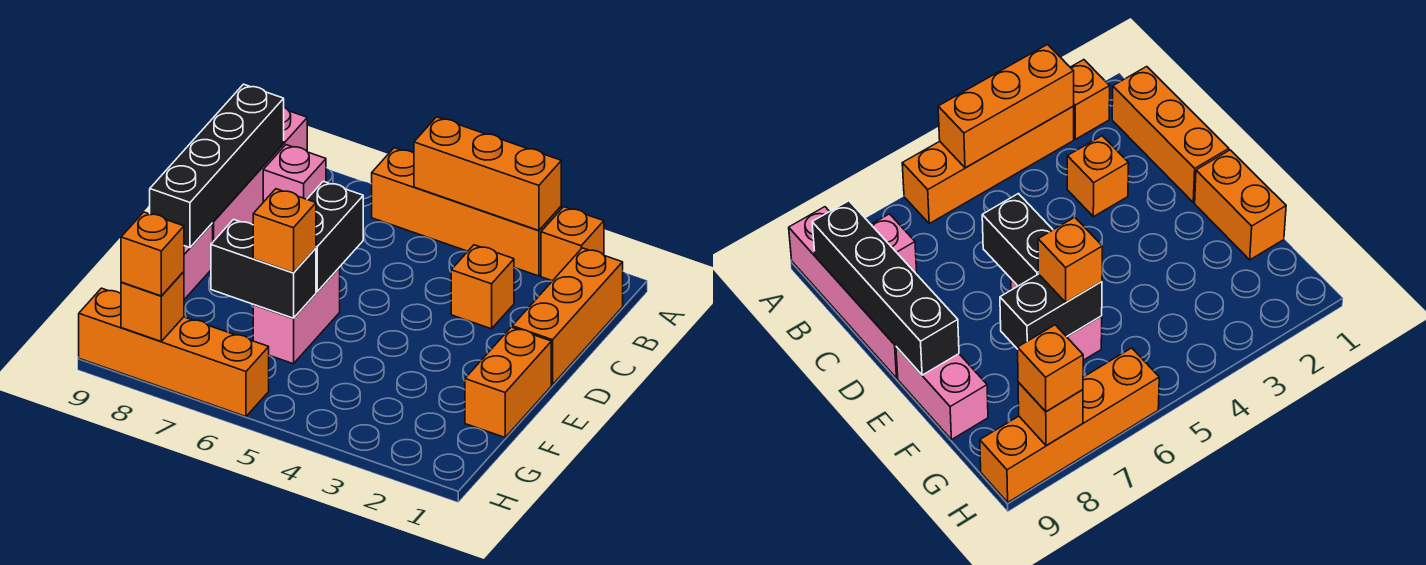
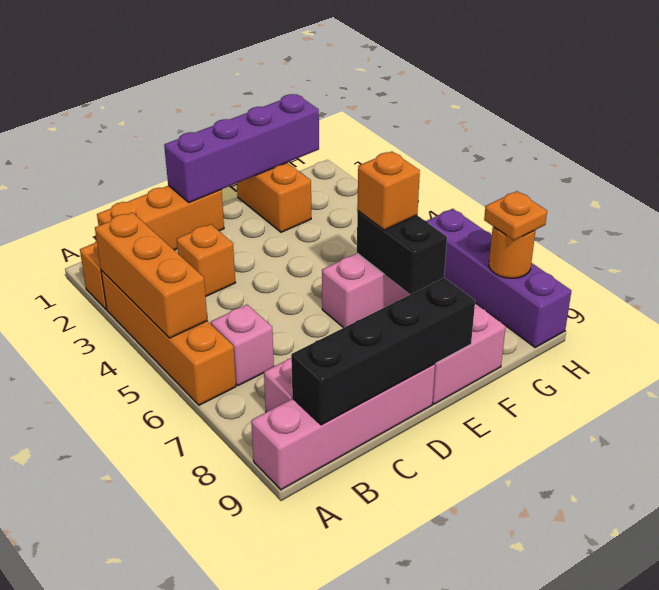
none -> pink 1x1 brick [211,305,274,386]
none -> purple 1x4 brick [164,94,319,202]
black 1x2 brick [307,181,363,292] -> none
orange 1x2 brick [465,327,551,437] -> orange 1x2 brick turned to [237,163,311,232]
orange 1x4 brick [79,288,269,416] -> purple 1x4 brick [427,209,571,347]
orange 1x1 brick [121,272,184,341] -> orange 1x1 round brick [489,227,536,278]
orange 1x1 brick [121,212,184,296] -> orange 1x1 plate [484,191,547,240]

